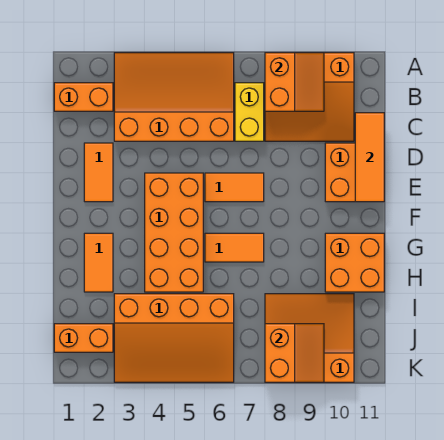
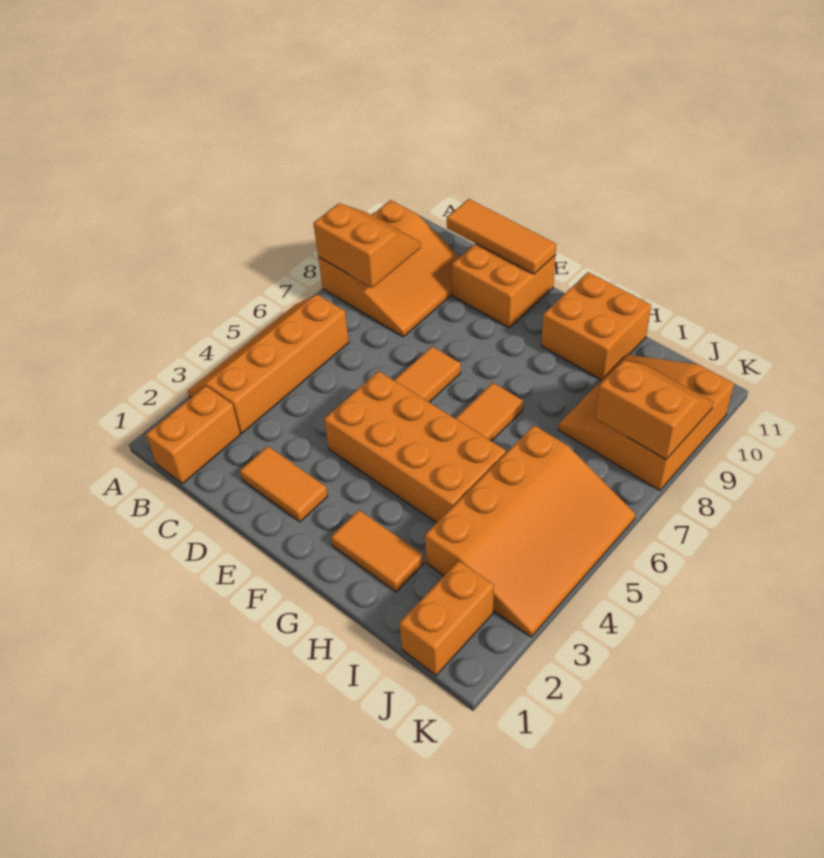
orange 3x4 slope [114,53,234,141] -> orange 2x4 slope [188,295,349,433]
yellow 1x2 brick [235,83,264,141] -> none

